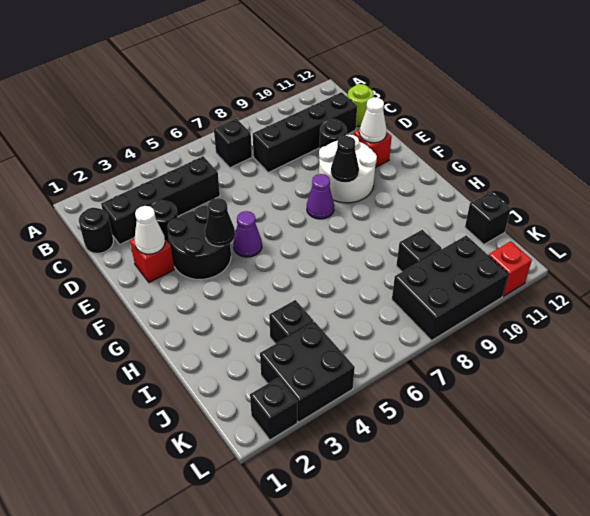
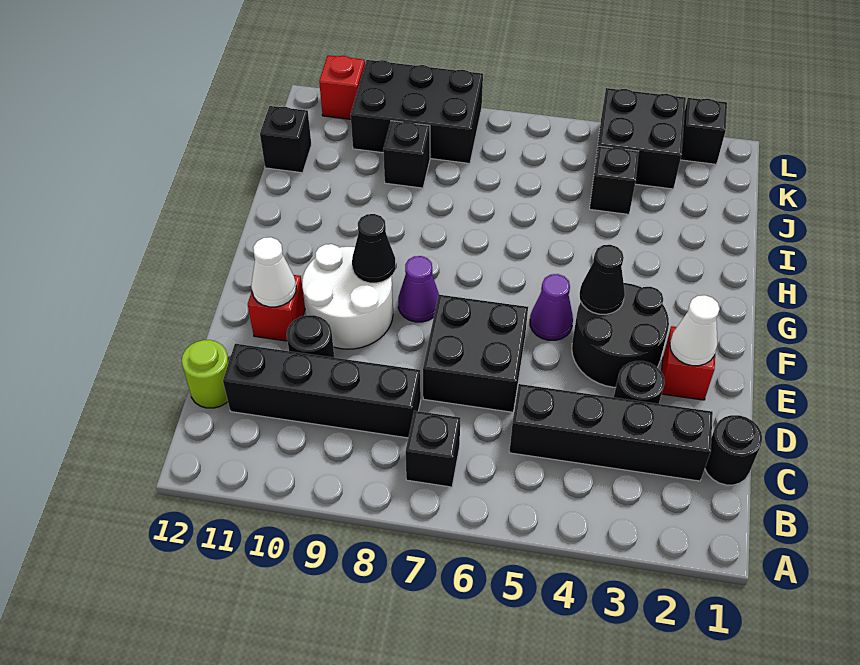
none -> black 2x2 brick [423,295,528,412]

